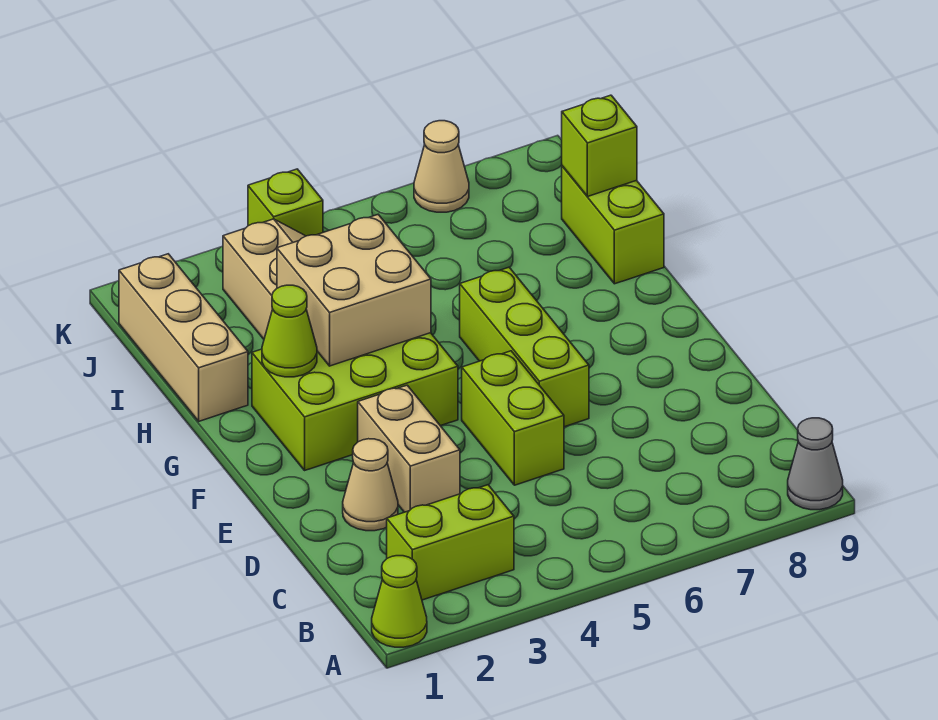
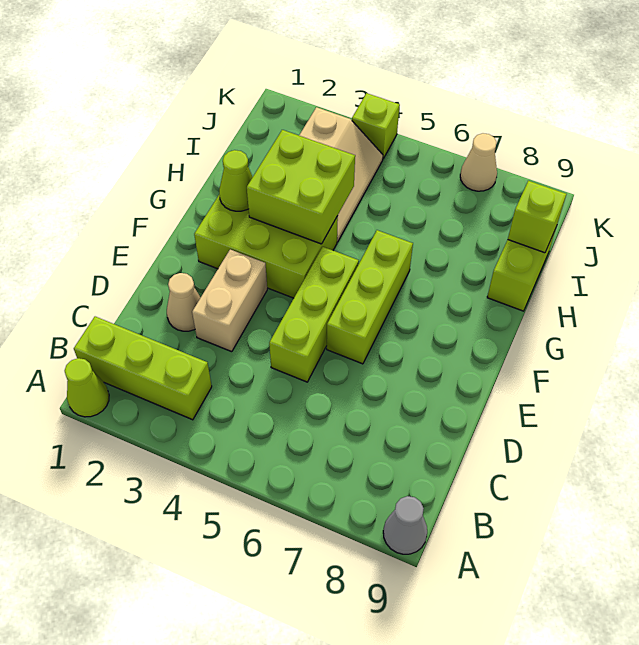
lime 1x2 brick [387,485,514,600] -> lime 1x3 brick [74,317,212,420]
lime 1x2 brick [462,351,564,485] -> lime 1x3 brick [269,247,359,382]
tan 2x2 brick [277,215,431,366] -> lime 2x2 brick [247,130,355,244]
tan 1x3 brick [119,254,248,421] -> none

